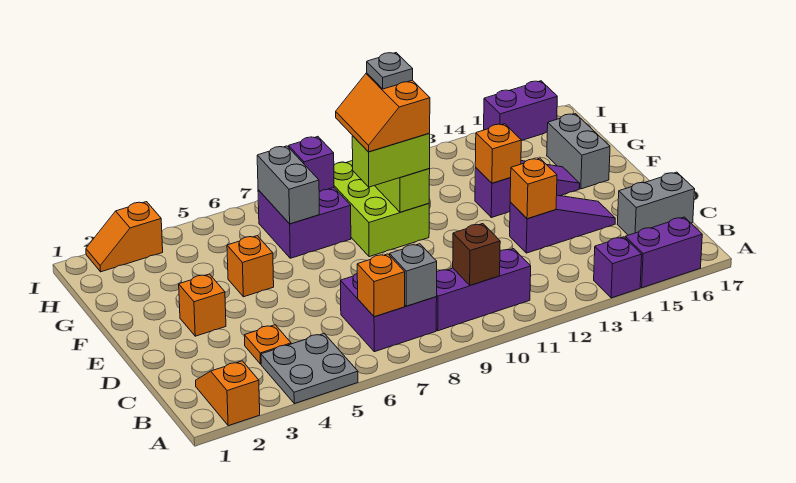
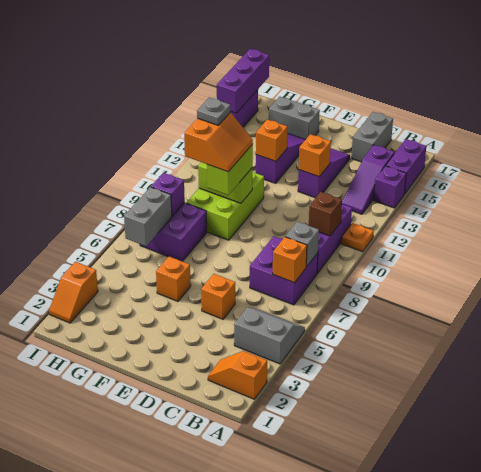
grey 2x2 plate [261,334,358,404] -> grey 2x2 slope [234,307,305,364]
none -> purple 1x3 slope [342,145,394,214]
orange 1x1 plate [244,325,291,364] -> orange 1x1 plate moved to [341,223,373,252]
orange 1x1 brick [179,274,226,336] -> orange 1x1 brick moved to [201,274,235,319]
lime 2x3 brick [334,161,429,257] -> lime 2x3 brick turned to [186,171,264,240]
orange 2x2 slope [336,73,430,152] -> orange 2x2 slope turned to [184,113,253,172]
grey 1x2 brick [257,146,319,224] -> grey 1x2 brick turned to [124,187,172,246]
none -> purple 1x3 brick [217,49,269,113]

